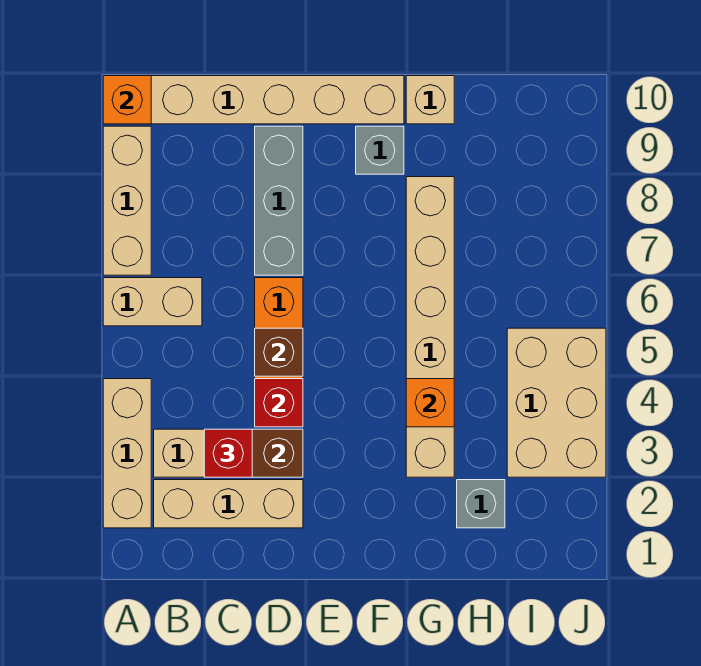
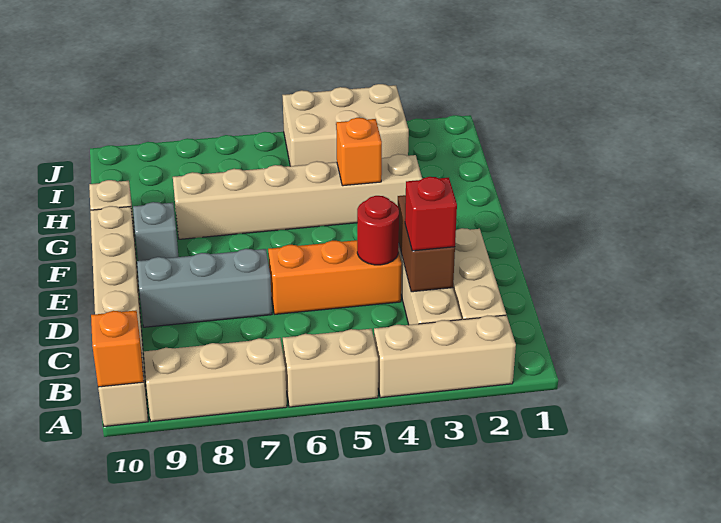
tan 1x2 brick [103,278,202,326] -> tan 1x2 brick turned to [283,329,378,407]
red 1x1 brick [255,379,303,427] -> red 1x1 round brick [357,196,399,265]
brown 1x1 brick [255,328,303,376] -> none
grey 1x1 brick [457,480,505,528] -> none

